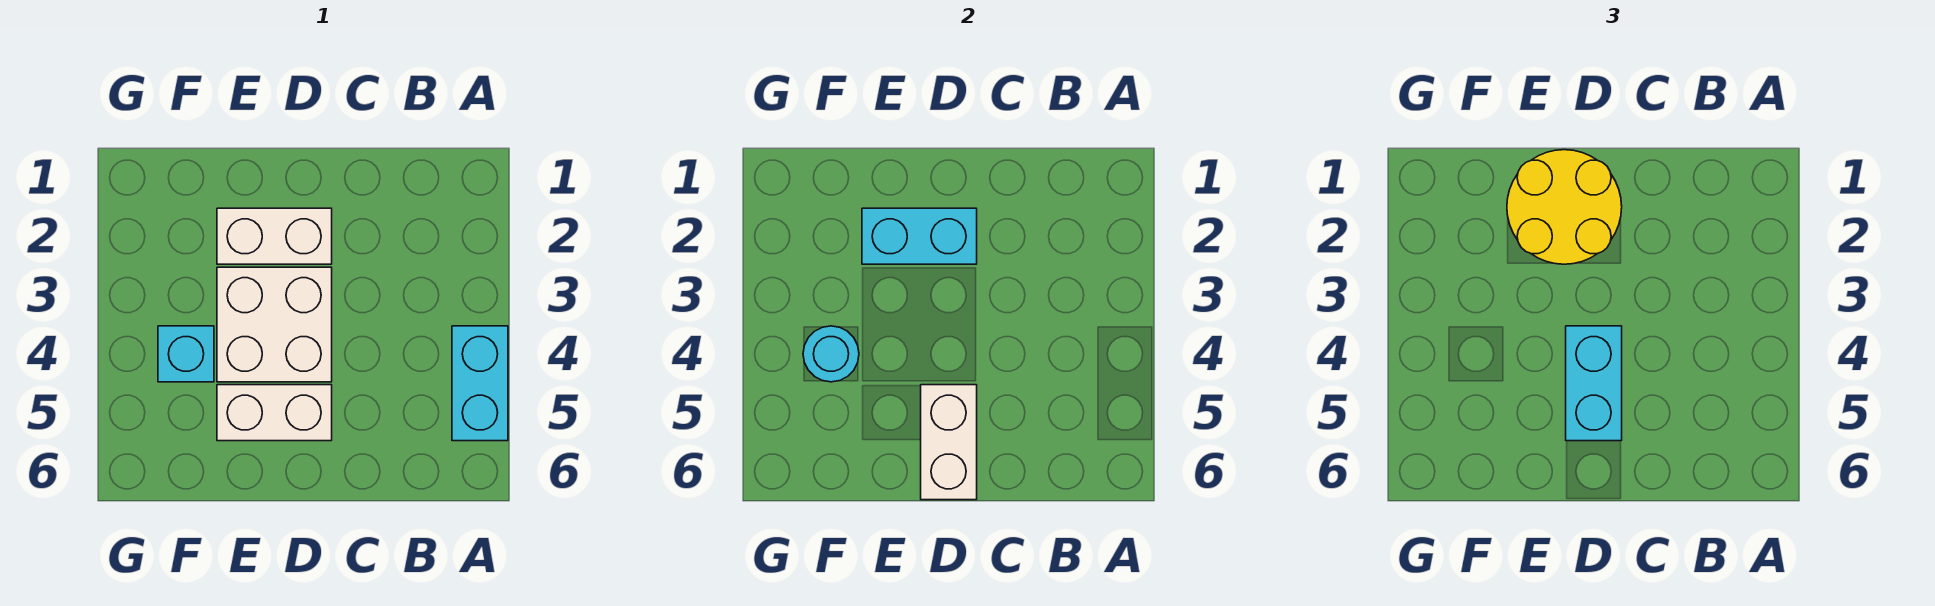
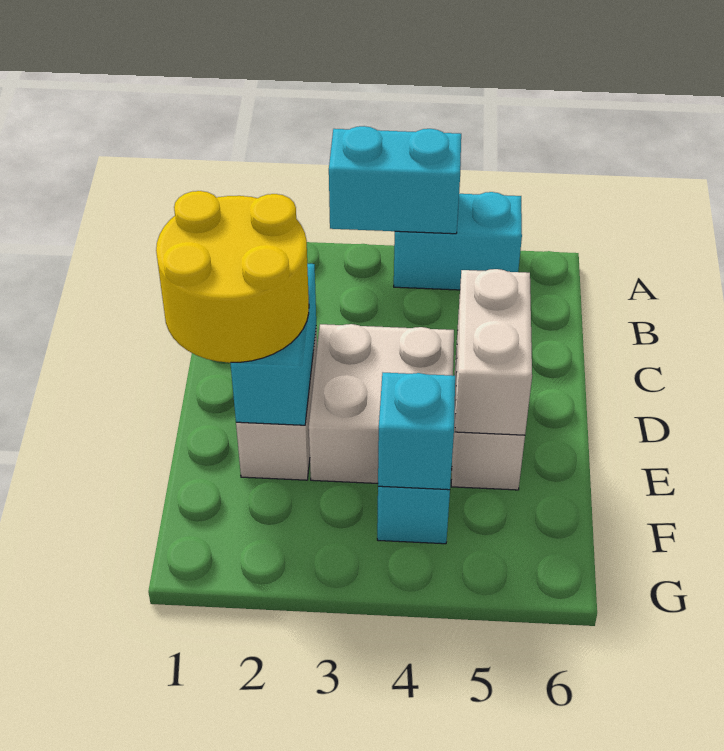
cyan 1x2 brick [1566,326,1622,441] -> cyan 1x2 brick moved to [329,126,461,234]
white 1x2 brick [921,385,977,500] -> white 1x2 brick turned to [455,269,532,435]
cyan 1x1 round brick [803,326,859,382] -> cyan 1x1 brick [378,373,455,490]

